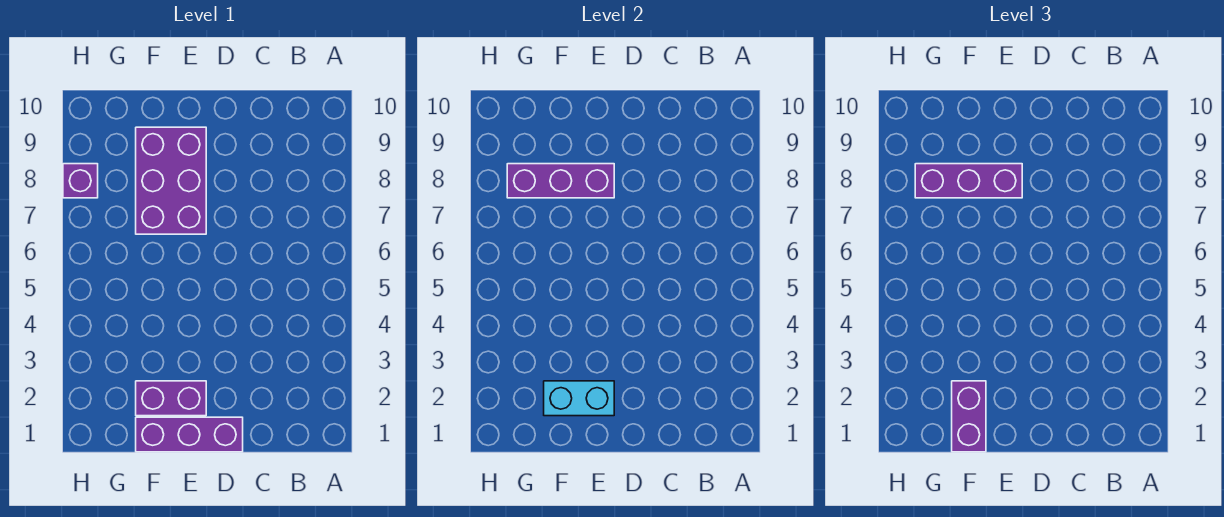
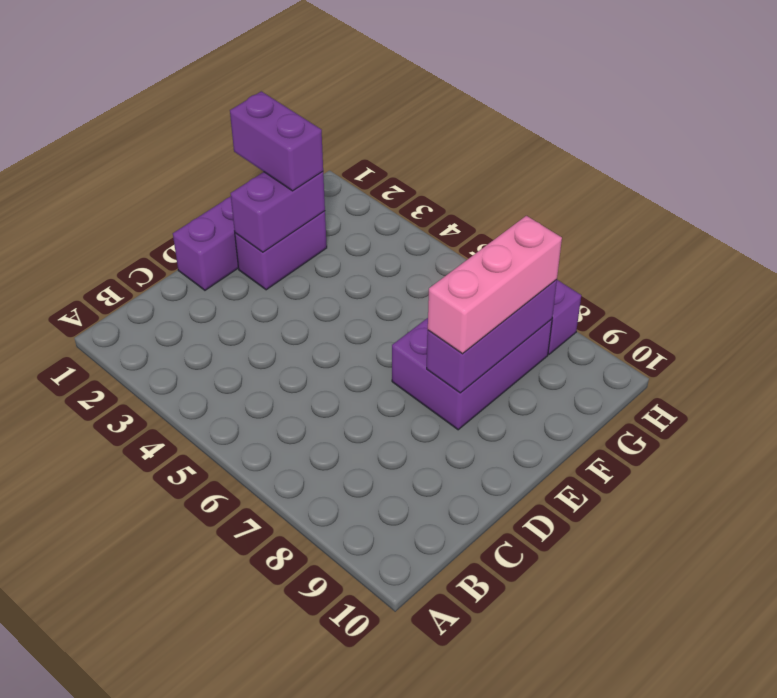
cyan 1x2 brick [544,381,614,416] -> purple 1x2 brick [231,171,325,252]
purple 2x3 brick [136,127,206,234] -> purple 2x3 brick turned to [392,318,552,430]
purple 1x3 brick [915,164,1022,198] -> pink 1x3 brick [428,216,562,354]

